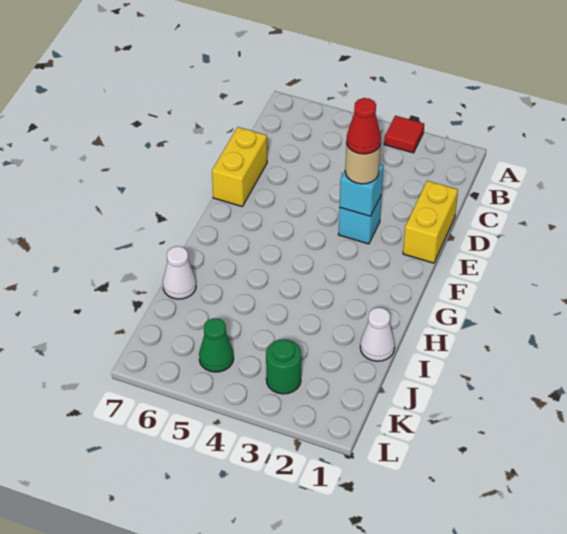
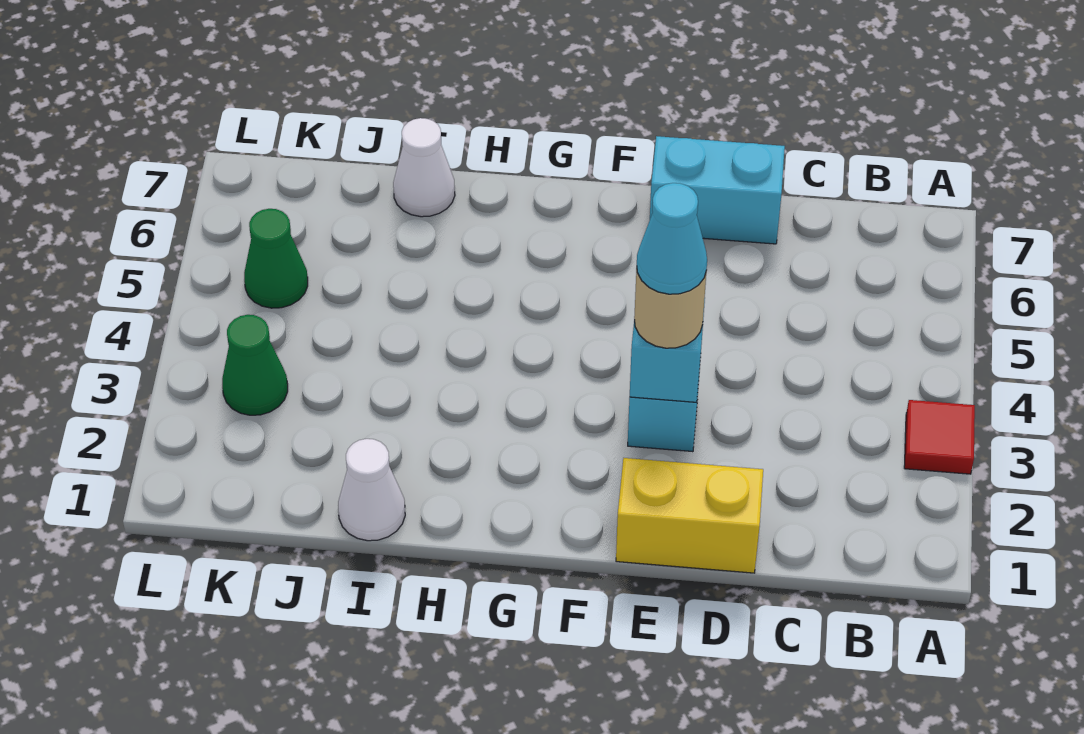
yellow 1x2 brick [212,127,267,206] -> cyan 1x2 brick [650,136,785,244]
red 1x1 cone [346,98,381,154] -> cyan 1x1 cone [637,183,707,294]
green 1x1 round brick [266,339,301,394] -> green 1x1 cone [222,315,288,415]

